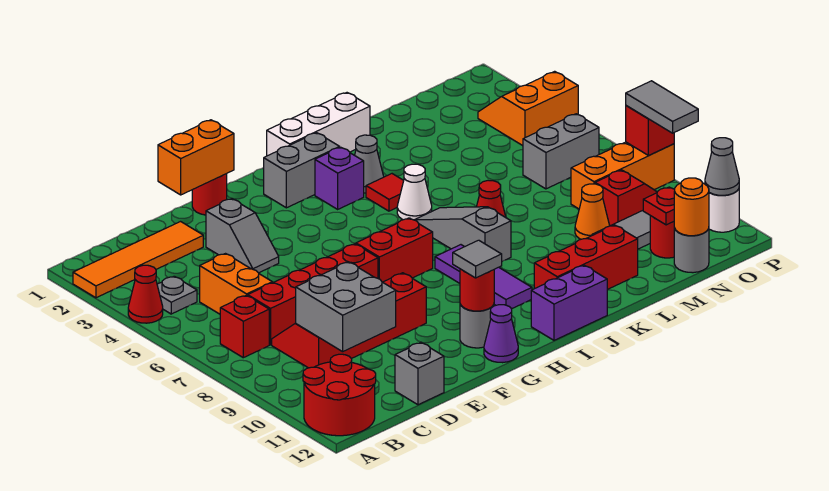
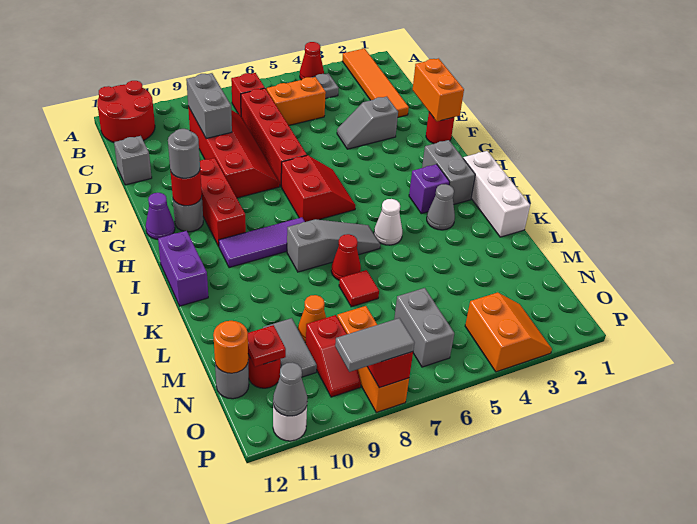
grey 2x2 brick [296,262,396,352] -> grey 1x2 brick [186,73,232,139]
grey 1x1 tile [453,240,502,278] -> grey 1x1 round brick [168,129,200,178]
red 1x1 tile [366,174,404,211] -> red 1x1 tile moved to [339,270,379,307]
red 1x3 brick [534,225,638,290] -> red 1x3 brick moved to [200,158,246,246]

